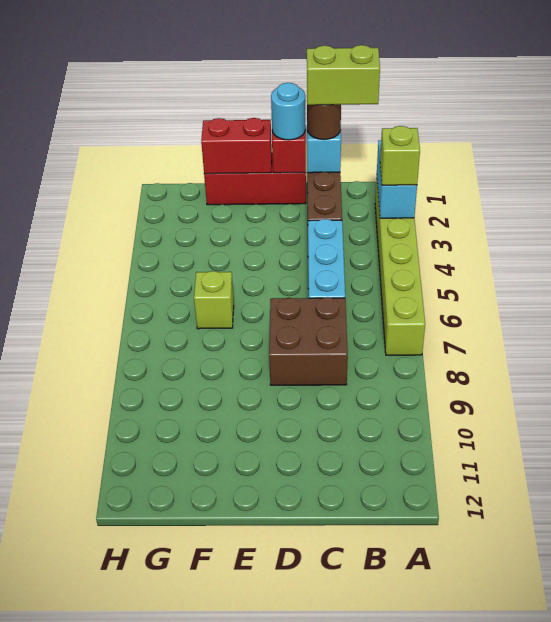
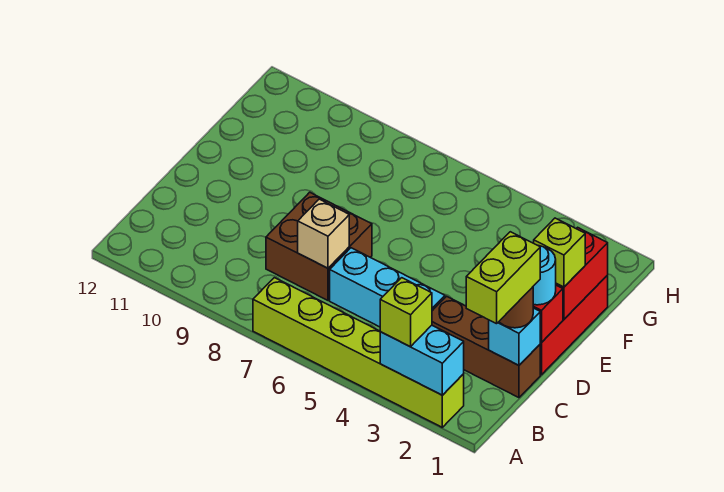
none -> tan 1x1 brick [298,199,349,268]
lime 1x1 brick [194,271,234,329] -> lime 1x1 brick moved to [534,218,585,287]

